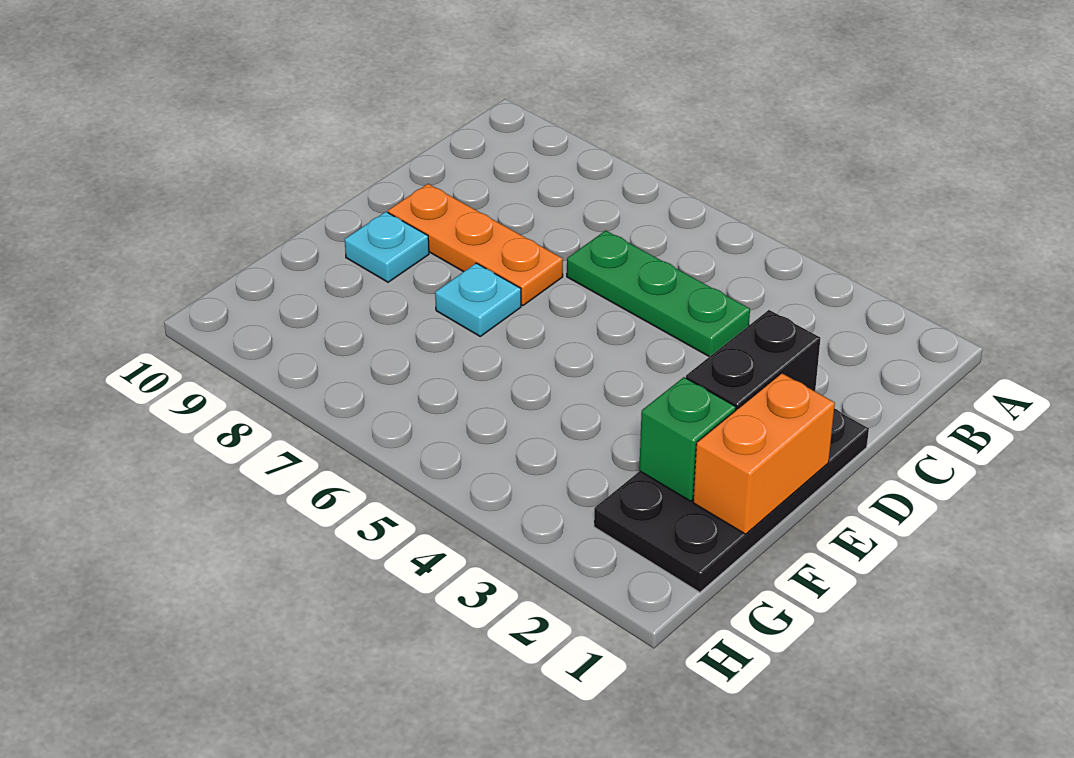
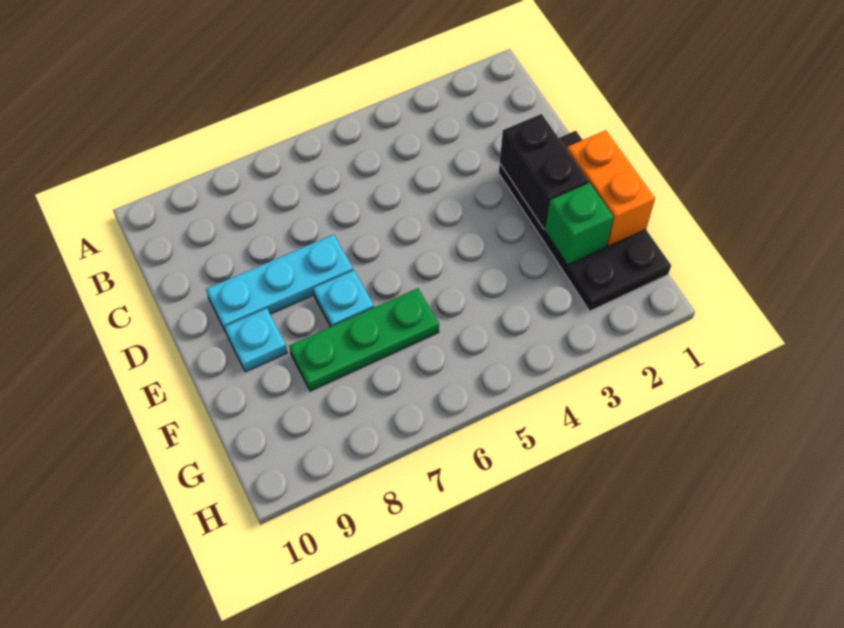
green 1x3 plate [567,230,750,357] -> green 1x3 plate moved to [289,288,439,391]
orange 1x3 plate [388,184,563,306] -> cyan 1x3 plate [206,234,353,332]

